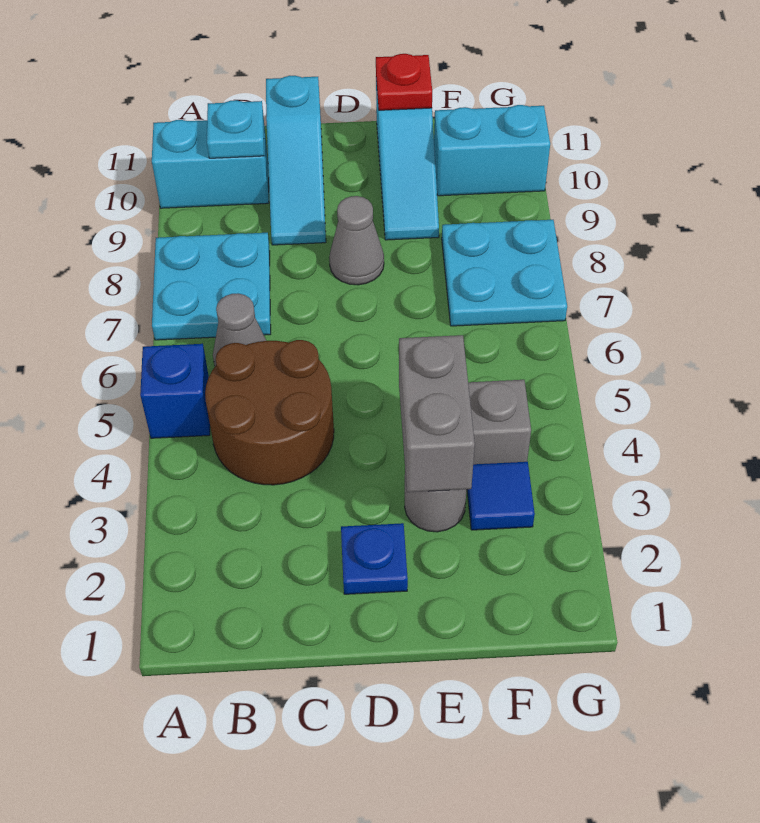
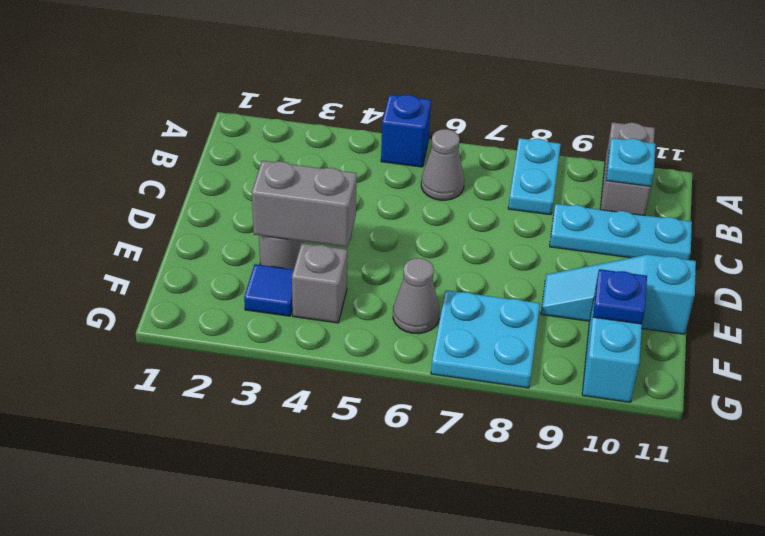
cyan 2x2 plate [152,233,271,340] -> cyan 1x2 plate [508,138,561,215]
cyan 1x2 brick [152,120,269,208] -> grey 1x2 brick [600,122,655,215]
brown 2x2 round brick [205,340,334,485] -> none
cyan 1x3 slope [266,76,326,245] -> cyan 1x3 plate [550,204,692,260]
blue 1x1 plate [341,523,408,594] -> blue 1x1 plate moved to [593,269,647,324]
grey 1x1 cone [329,196,384,285] -> grey 1x1 cone moved to [393,258,439,334]
red 1x1 plate [376,54,432,110] -> none

